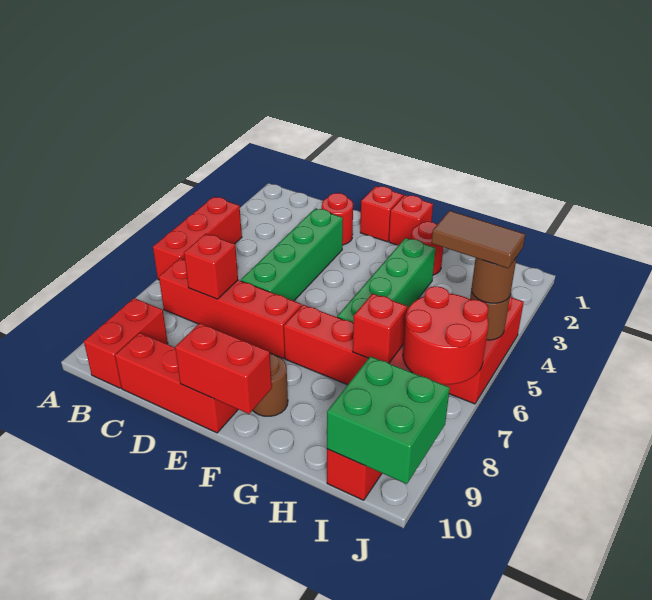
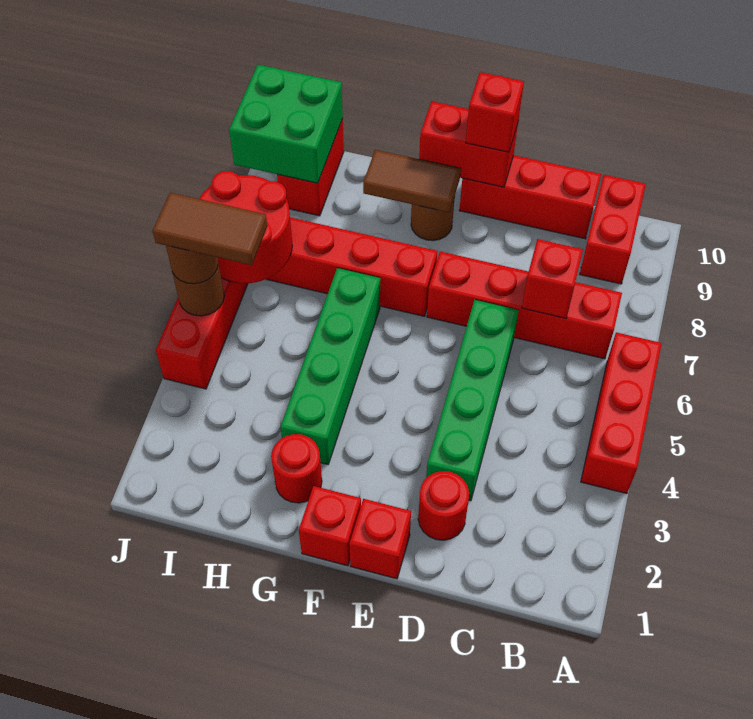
none -> brown 1x2 tile [363,150,461,212]
red 1x1 brick [353,294,407,363] -> red 1x1 brick moved to [466,72,524,152]

